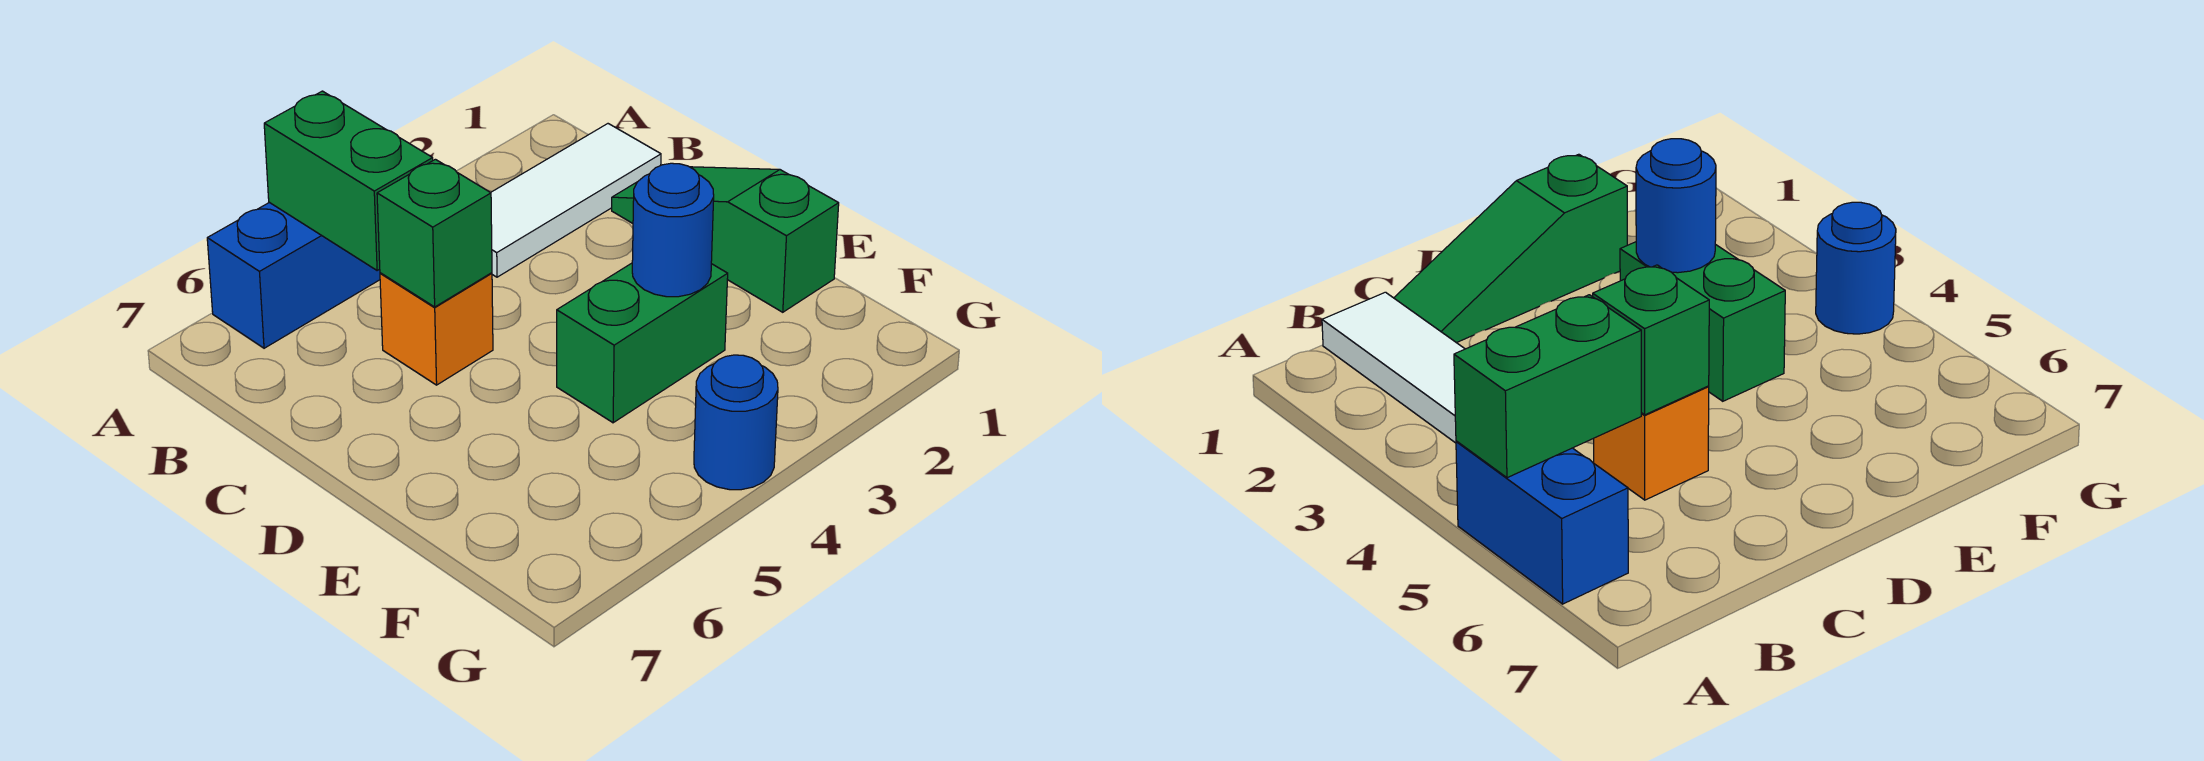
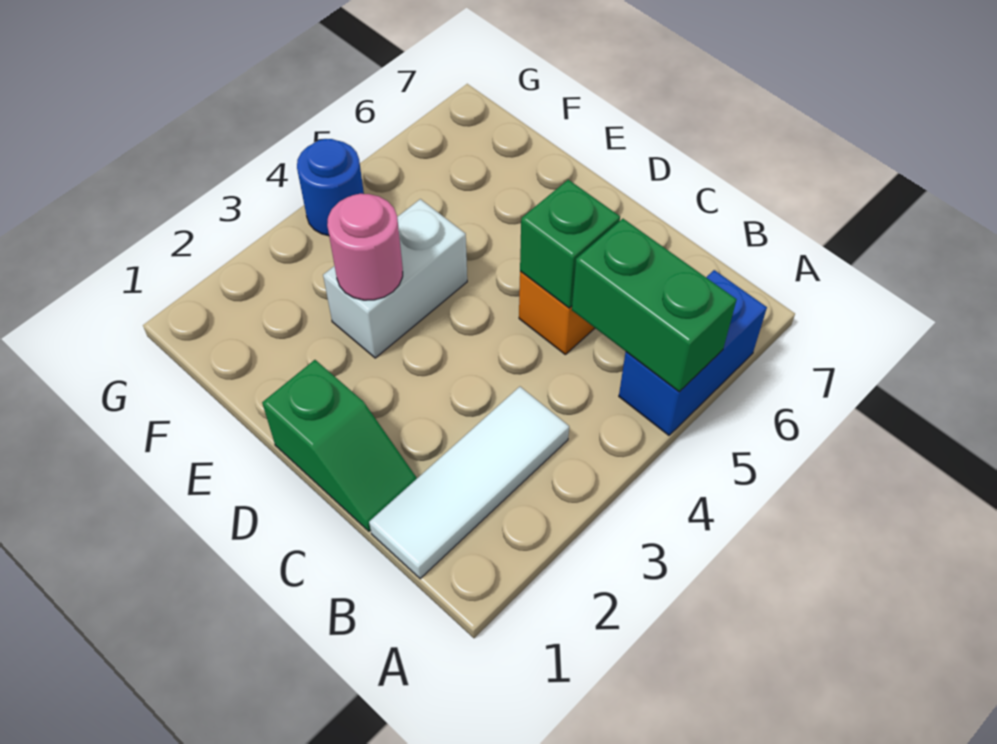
green 1x3 slope [612,167,839,312] -> green 1x2 slope [262,360,417,531]
green 1x2 brick [557,263,728,423] -> white 1x2 brick [323,199,467,358]
blue 1x1 round brick [632,163,714,297] -> pink 1x1 round brick [327,194,403,300]

